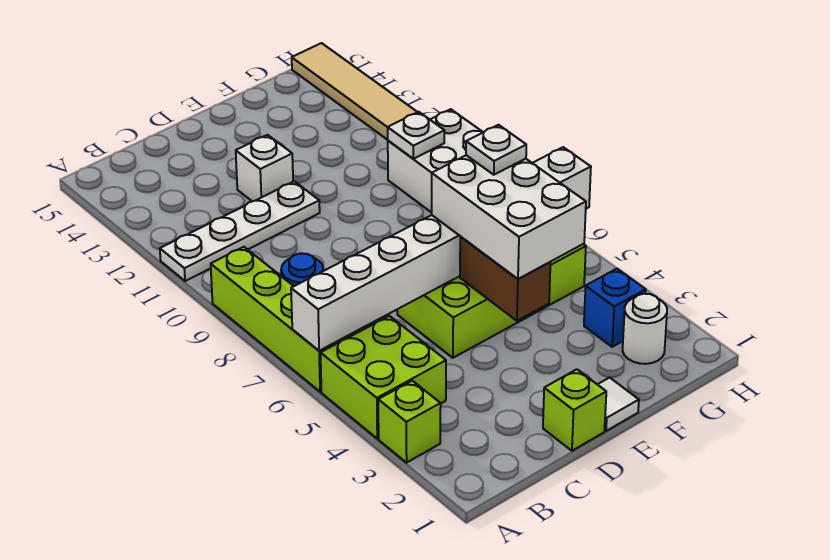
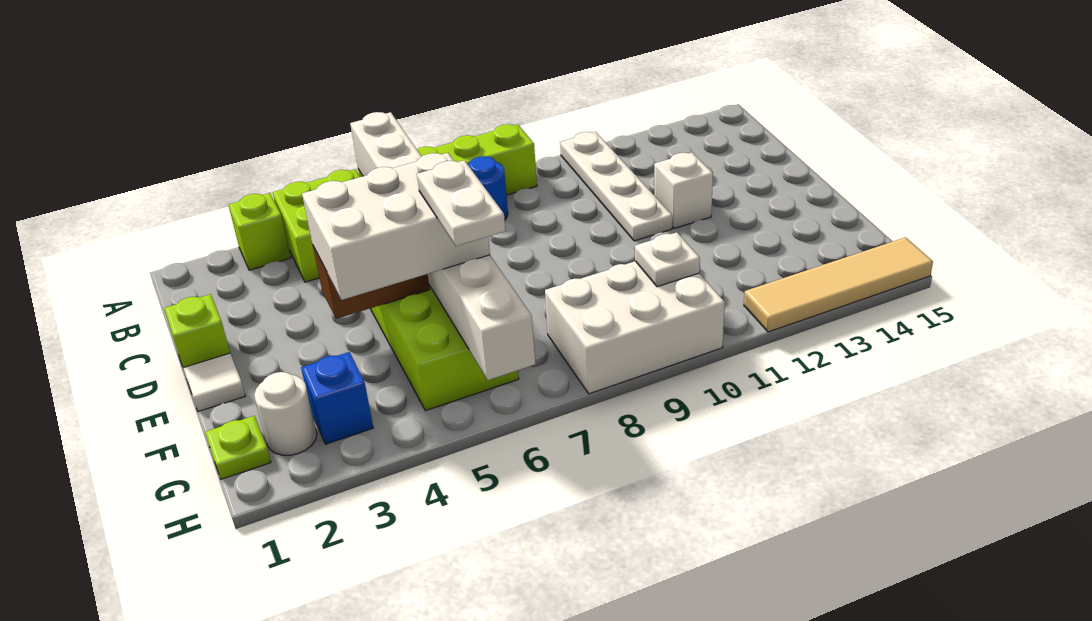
white 1x1 plate [466,125,526,175] -> white 1x2 plate [417,160,505,246]
none -> lime 1x1 plate [205,416,271,479]

